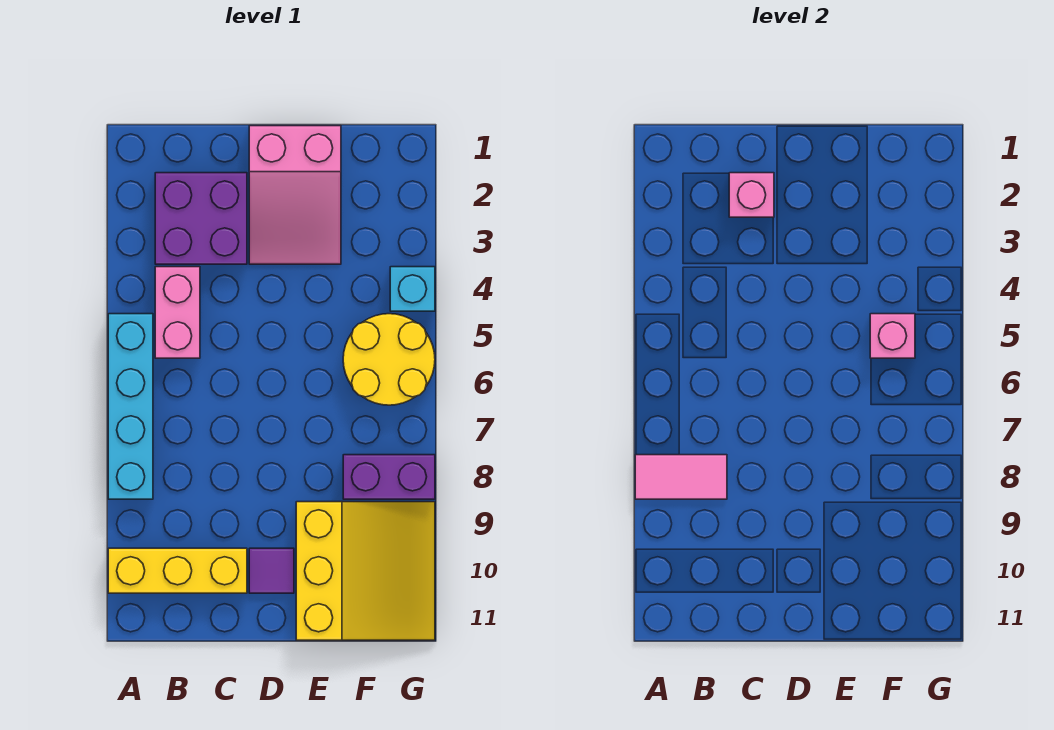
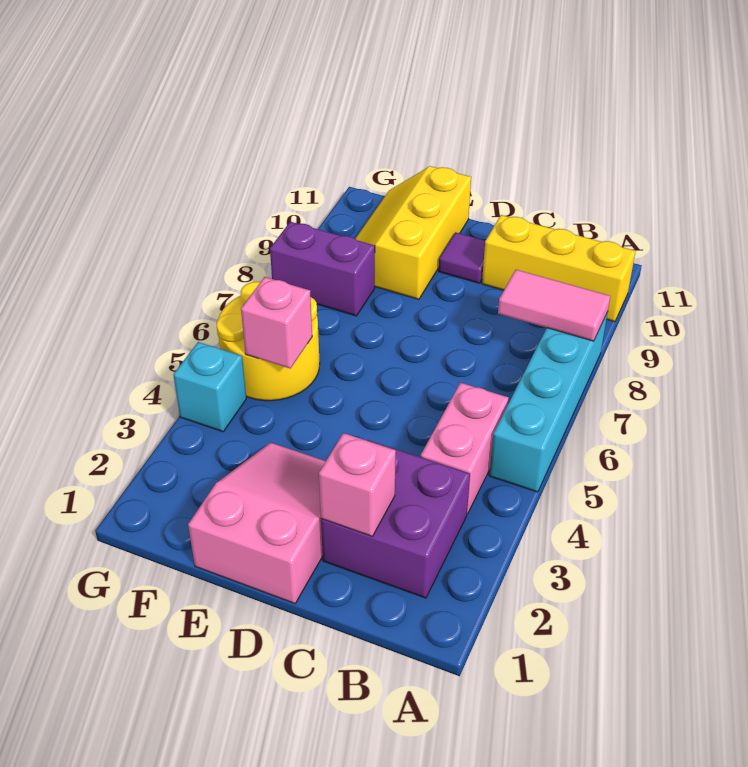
yellow 3x3 slope [296,502,435,640] -> yellow 2x3 slope [355,166,471,299]

